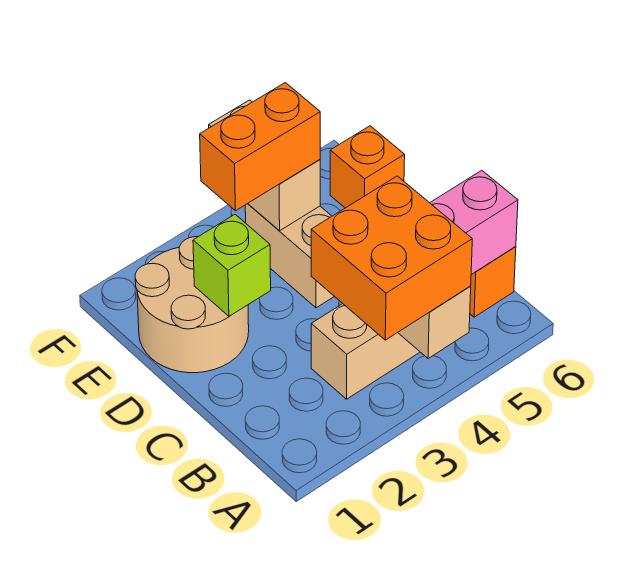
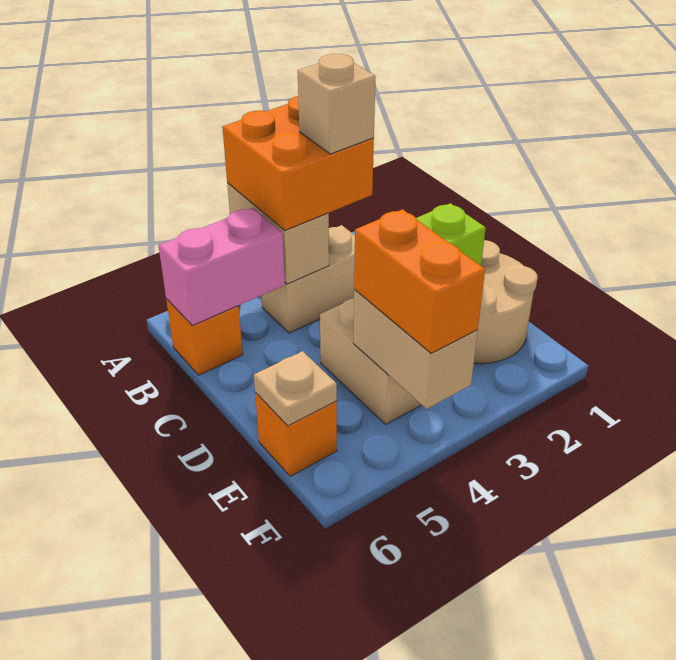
none -> tan 1x1 brick [298,54,376,154]
orange 1x2 brick [200,83,320,211] -> orange 1x2 brick turned to [354,209,485,353]
none -> tan 1x1 plate [254,351,337,426]

